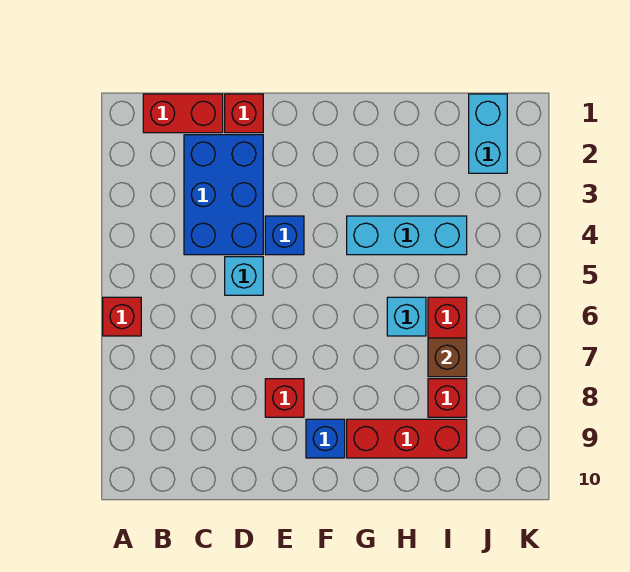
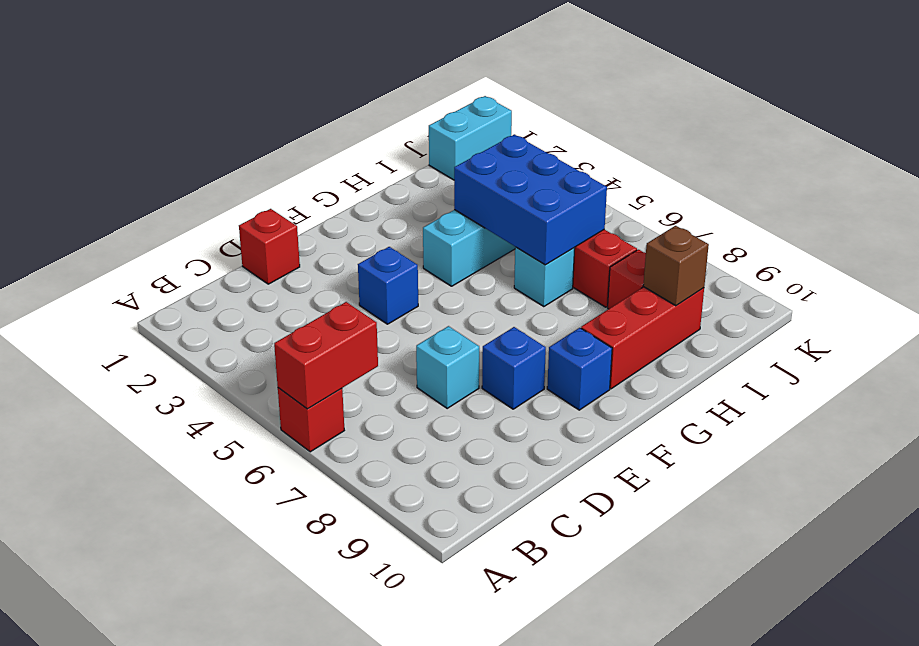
red 1x2 brick [143,94,223,133] -> red 1x2 brick moved to [274,302,378,409]
blue 2x3 brick [184,135,263,255] -> blue 2x3 brick moved to [454,134,607,265]
cyan 1x1 brick [225,257,263,295] -> cyan 1x1 brick moved to [416,326,479,408]
red 1x1 brick [265,379,304,417] -> blue 1x1 brick [482,327,546,409]
brown 1x1 brick [428,338,467,377] -> brown 1x1 brick moved to [643,226,709,306]
cyan 1x2 brick [469,94,507,173] -> cyan 1x2 brick turned to [429,96,512,180]

